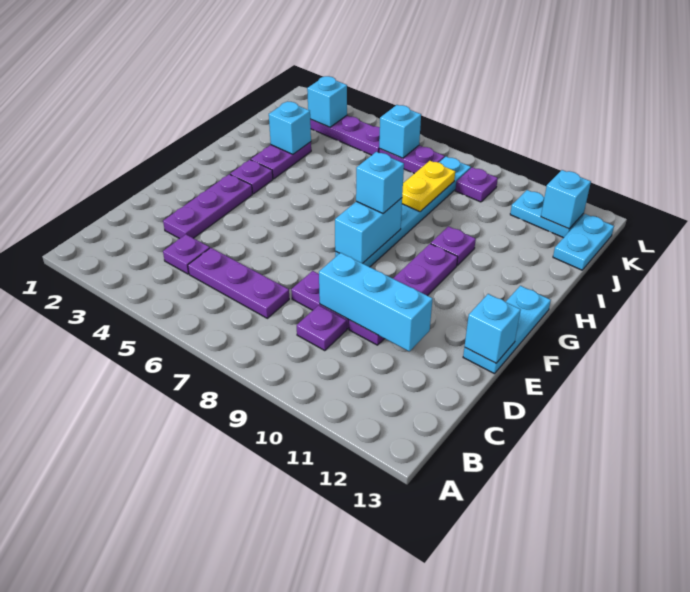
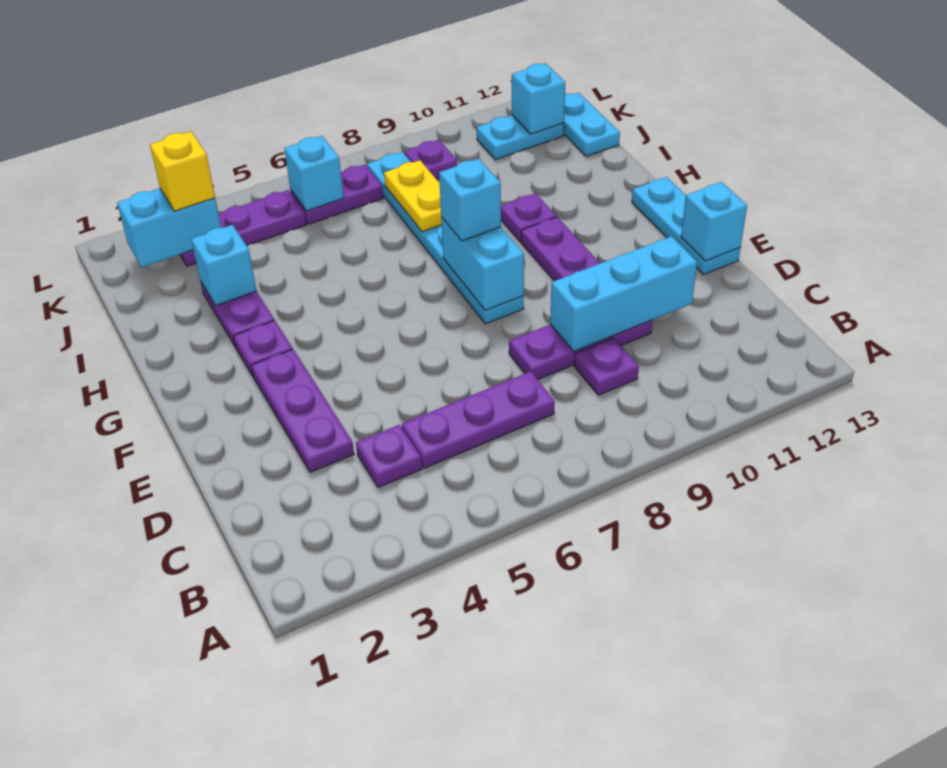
cyan 1x1 brick [307,76,347,127] -> cyan 1x2 brick [117,188,221,267]
none -> yellow 1x1 brick [150,131,215,211]

